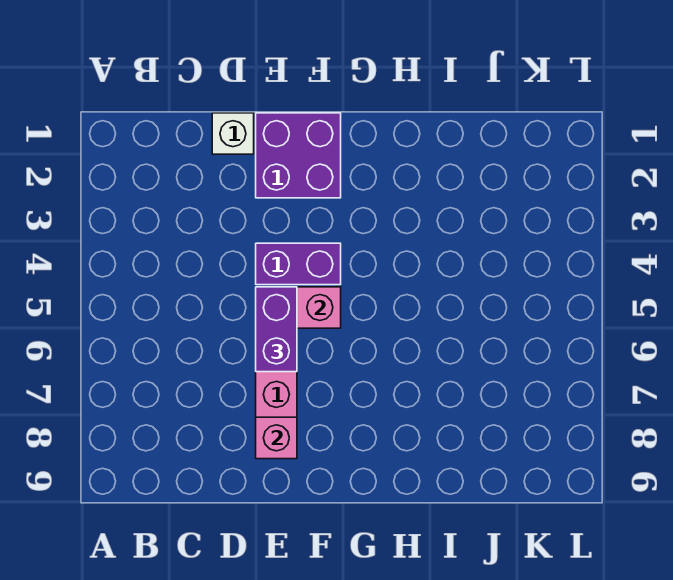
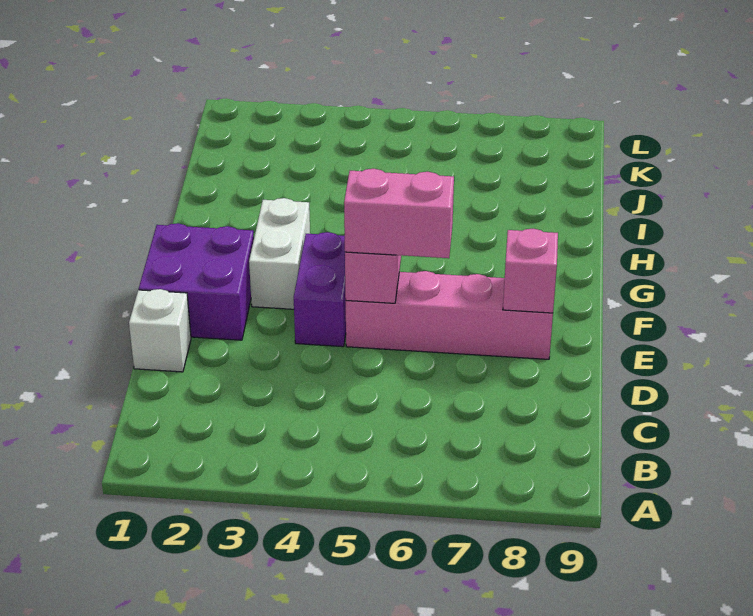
purple 1x2 brick [256,287,297,372] -> pink 1x2 brick [344,169,454,258]
none -> white 1x2 brick [249,198,310,309]

